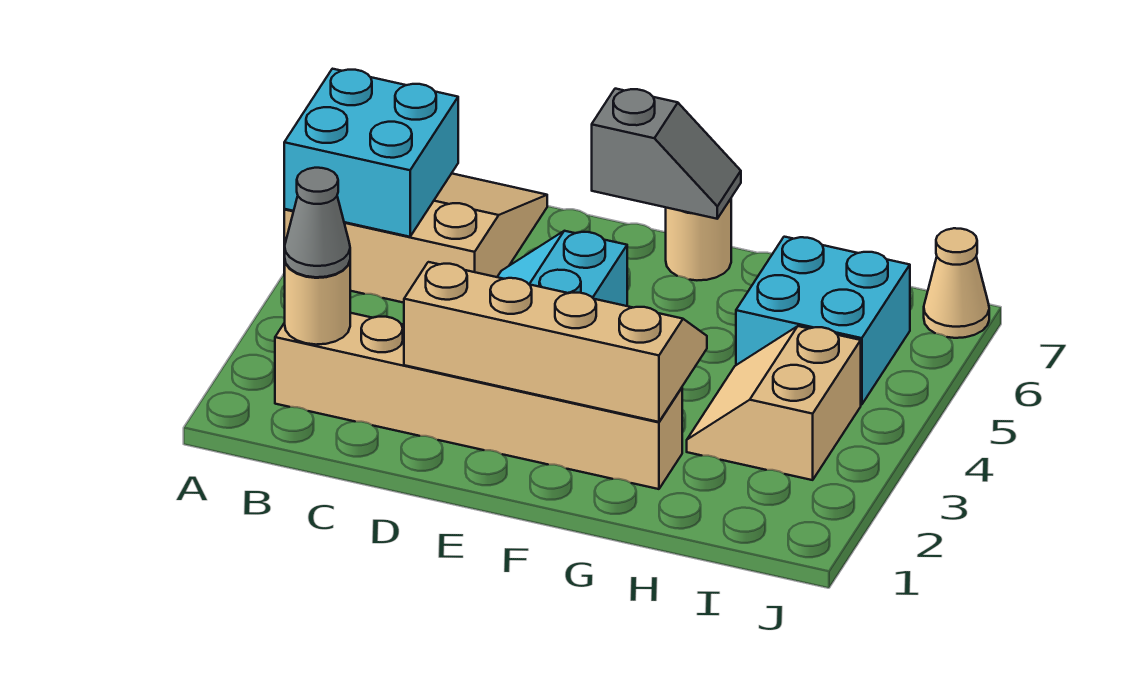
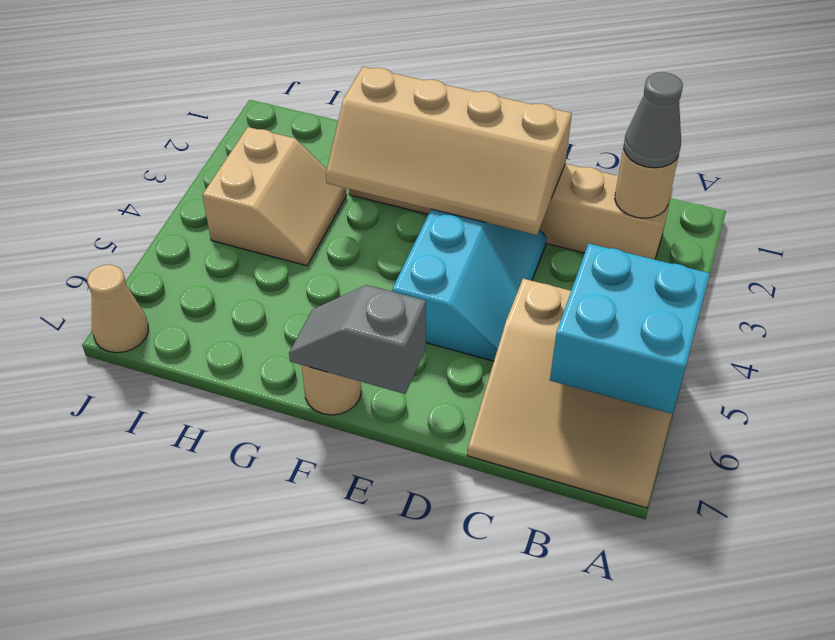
cyan 2x2 brick [736,237,910,405] -> none

